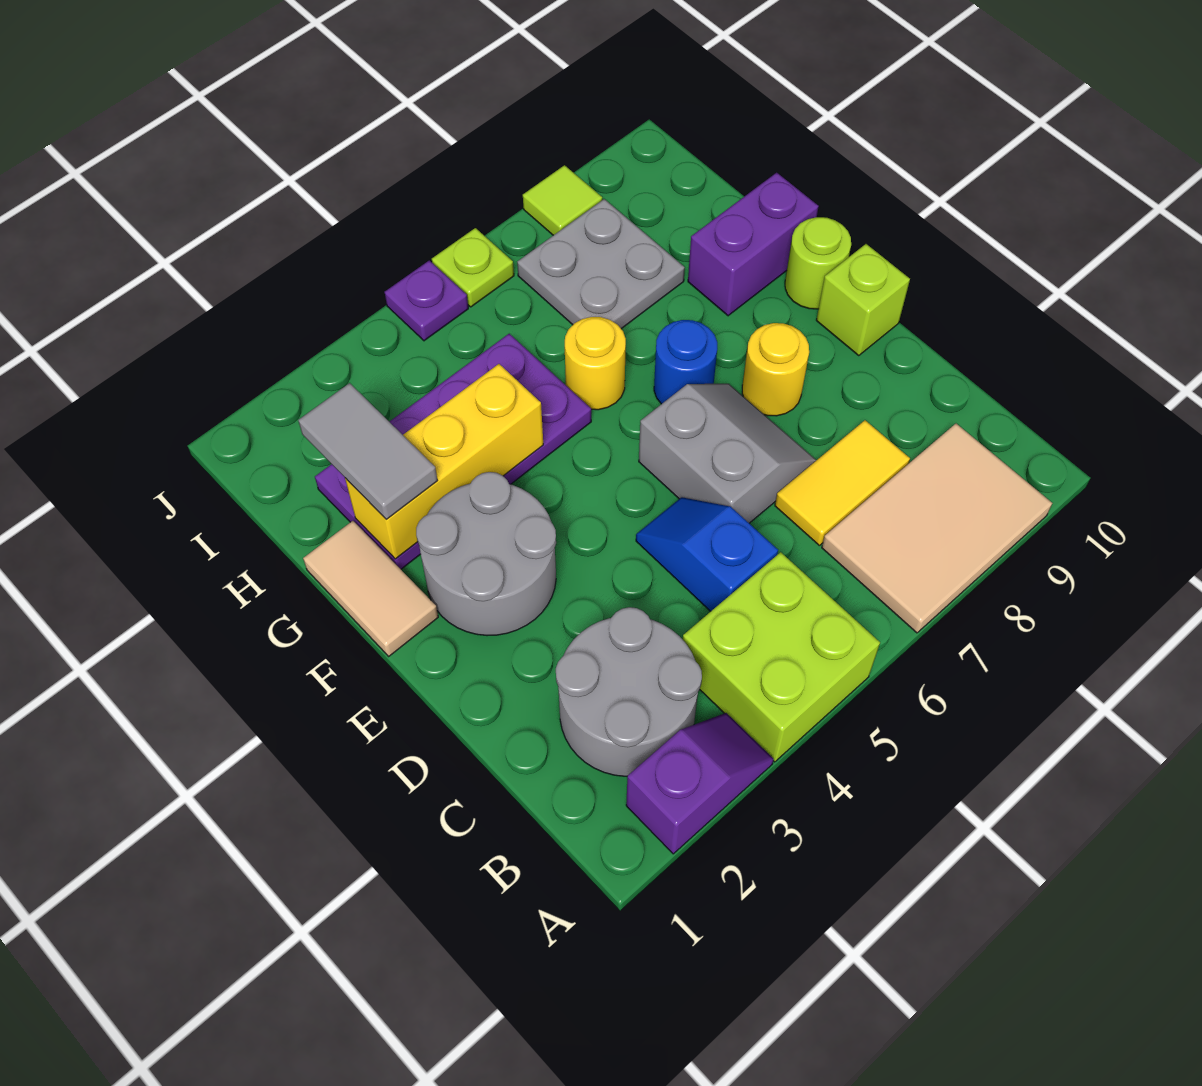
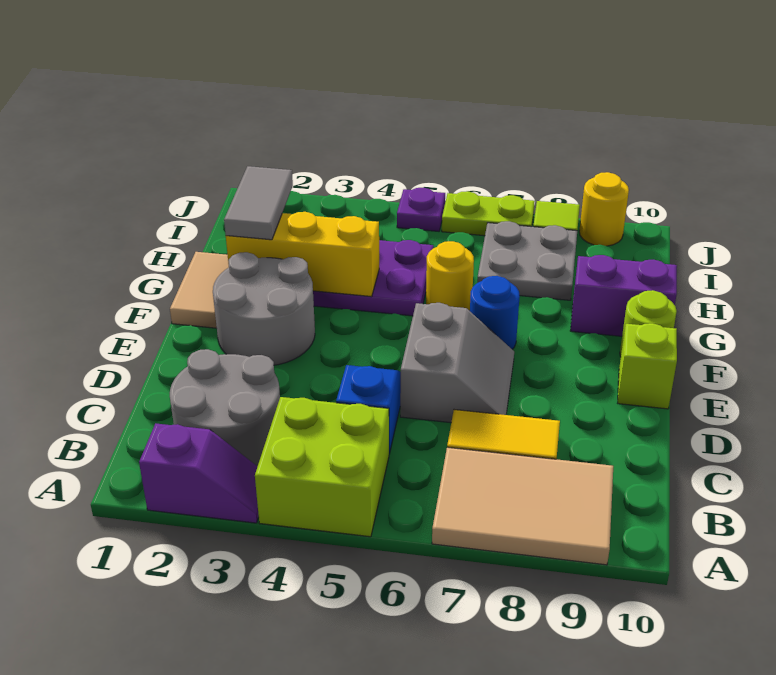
yellow 1x1 round brick [742,323,809,416] -> yellow 1x1 round brick moved to [579,172,629,246]
lime 1x1 plate [432,228,514,307] -> lime 1x2 plate [442,191,535,236]

